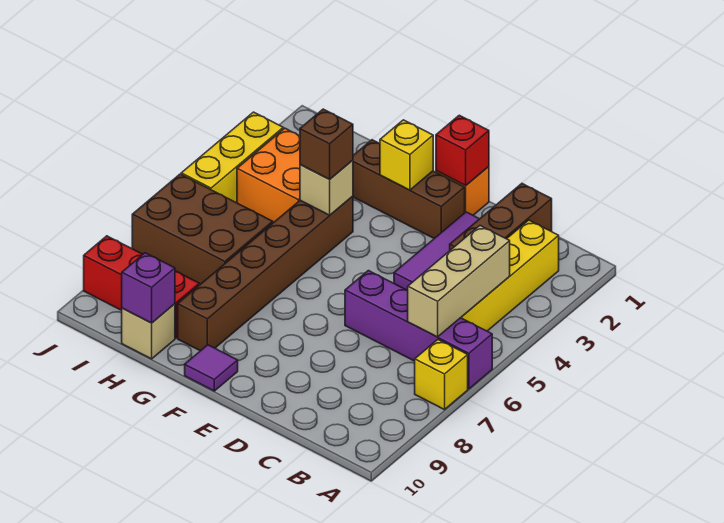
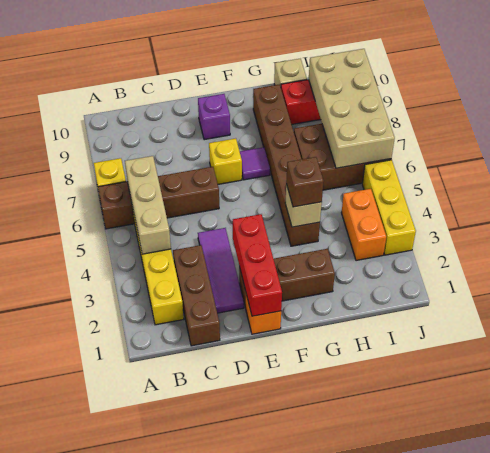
purple 1x4 brick [345,271,492,389] -> brown 1x4 brick [98,167,219,229]
red 1x1 brick [436,115,489,186] -> red 1x3 brick [233,214,282,316]
yellow 1x1 brick [380,120,433,190] -> yellow 1x1 brick moved to [209,138,242,184]
purple 1x1 tile [185,345,238,391] -> purple 1x1 tile moved to [240,147,270,180]
orange 2x2 brick [237,128,300,223] -> orange 1x2 brick [342,189,386,261]
purple 1x1 brick [122,253,175,323] -> purple 1x1 brick moved to [198,94,230,140]
none -> tan 2x4 brick [309,49,395,168]

